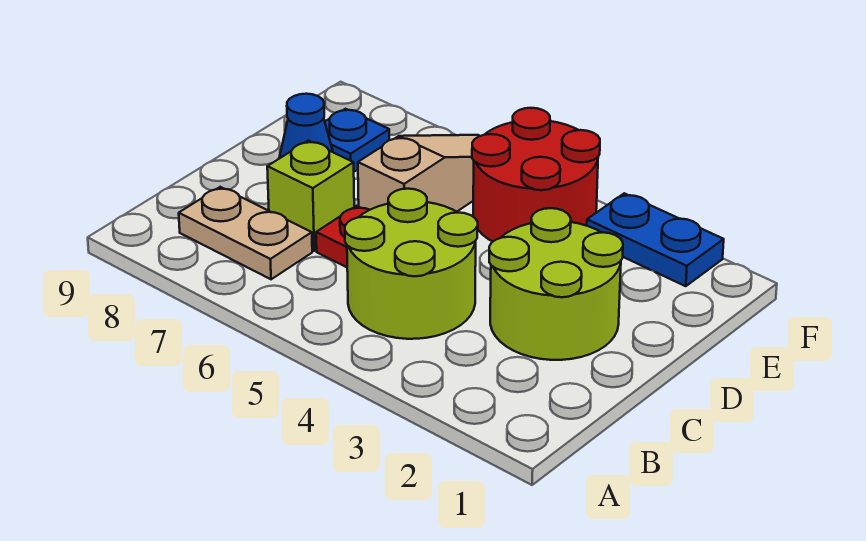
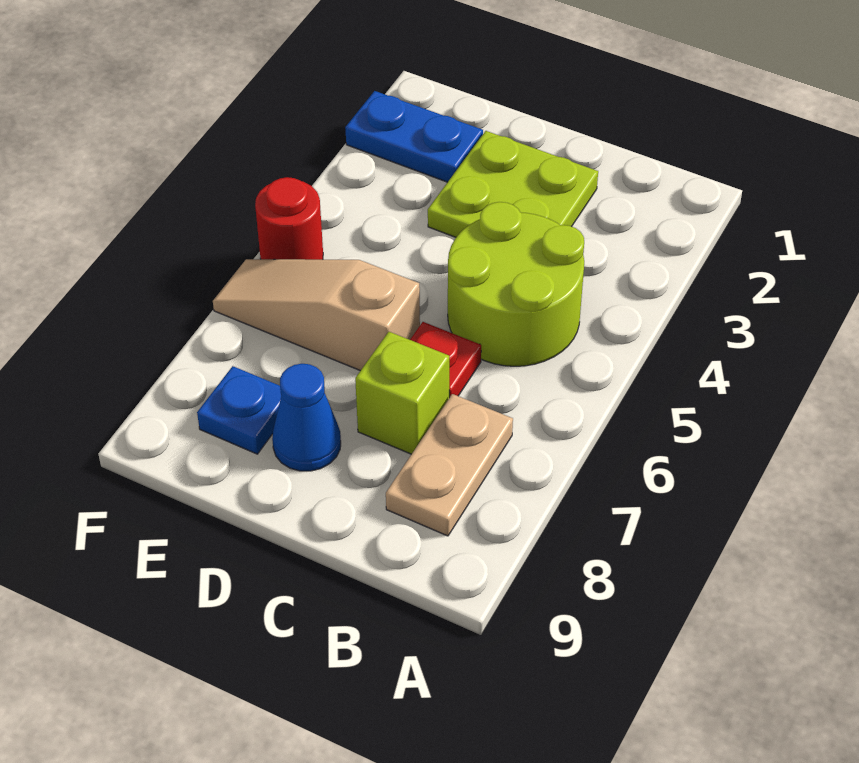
lime 2x2 round brick [489,208,623,360] -> lime 2x2 plate [428,131,598,237]
red 2x2 round brick [472,108,600,242] -> red 1x1 round brick [255,177,323,260]
blue 1x2 plate [587,193,724,286] -> blue 1x2 plate turned to [345,91,483,182]

